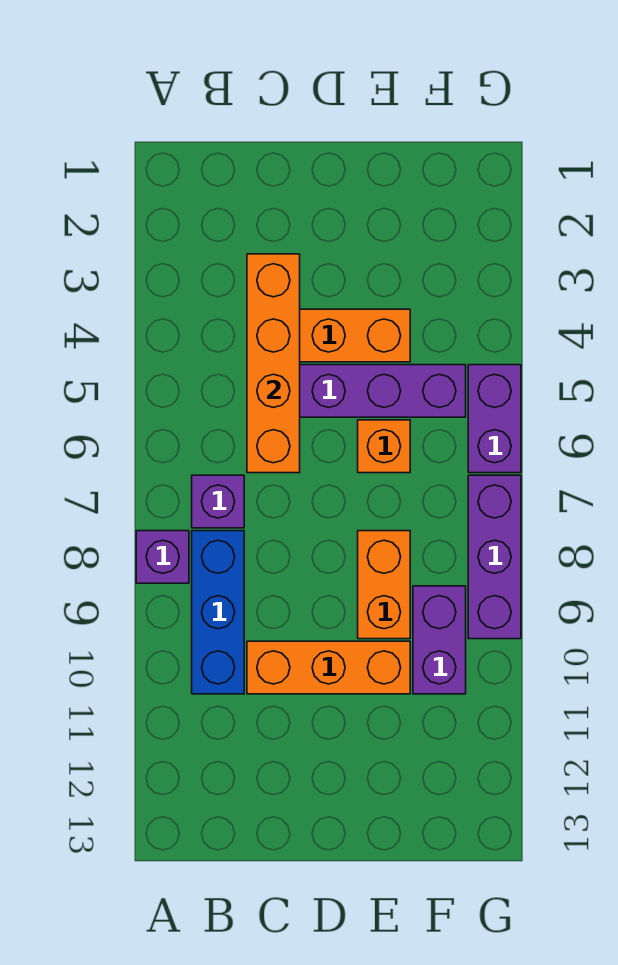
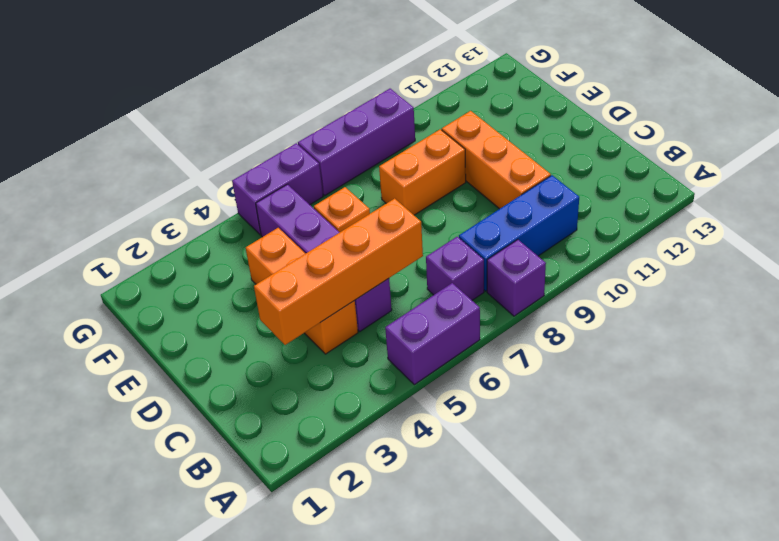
purple 1x2 brick [413,586,466,694] -> purple 1x2 brick moved to [385,283,480,385]

